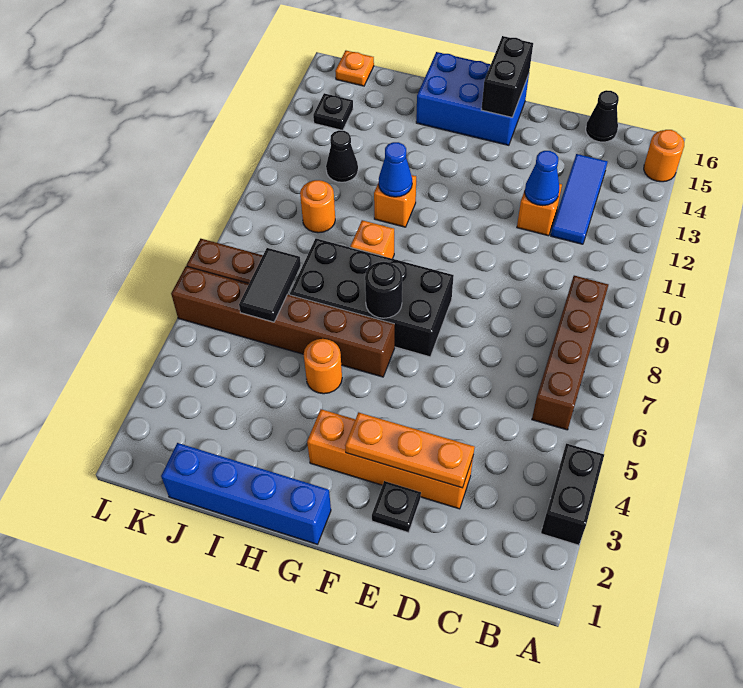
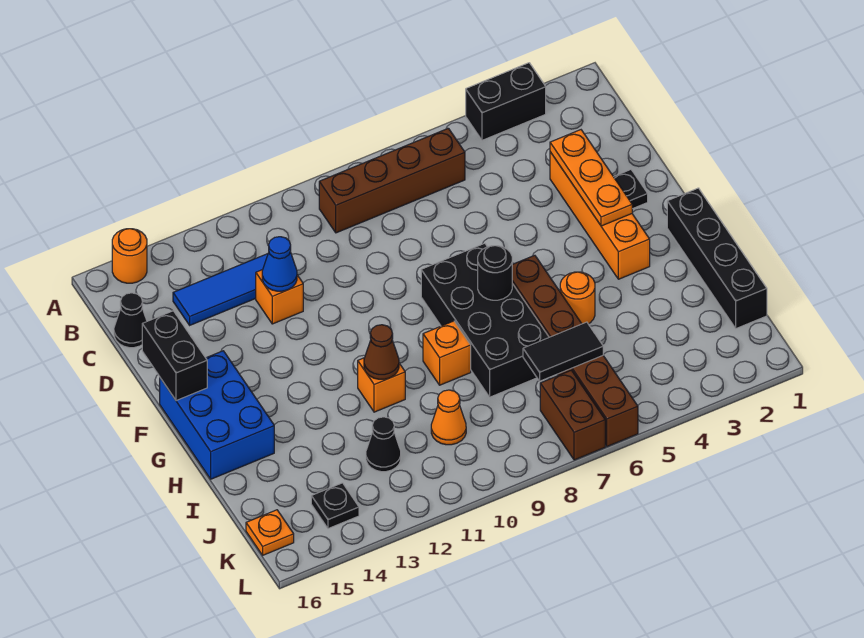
black 1x2 brick [481,36,533,117] -> black 1x2 brick turned to [142,311,207,401]
blue 1x4 brick [161,443,331,544] -> black 1x4 brick [667,188,767,328]
blue 1x1 cone [379,142,412,197] -> brown 1x1 cone [364,325,399,379]
orange 1x1 round brick [300,180,335,233] -> orange 1x1 cone [431,390,466,445]

